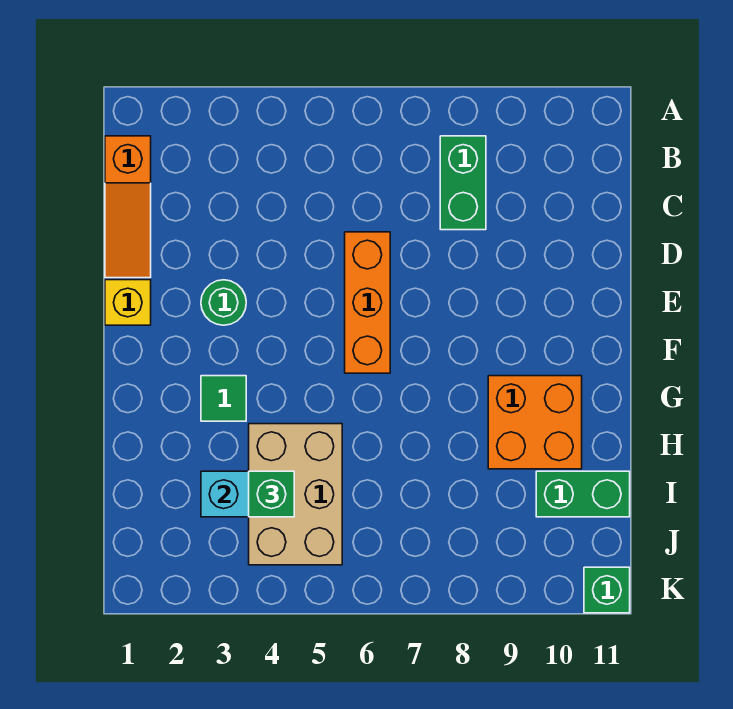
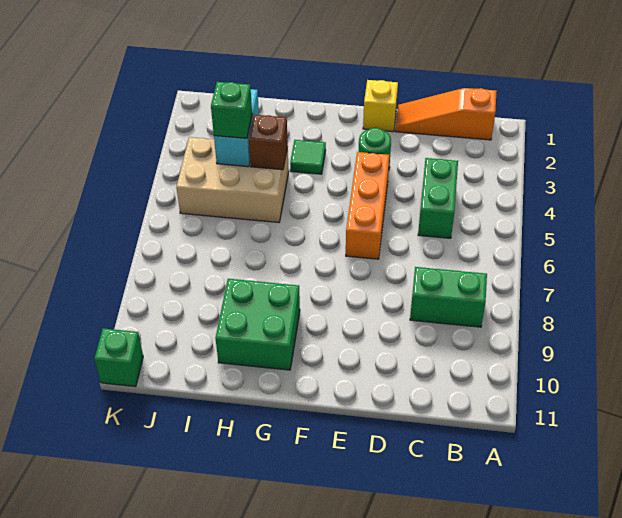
orange 1x3 brick [345,232,390,373] -> orange 1x3 brick turned to [346,152,389,259]
orange 2x2 brick [488,376,582,469] -> green 2x2 brick [215,279,300,370]
none -> brown 1x1 brick [249,115,288,170]
green 1x2 brick [536,471,630,517] -> green 1x2 brick moved to [418,158,458,238]

